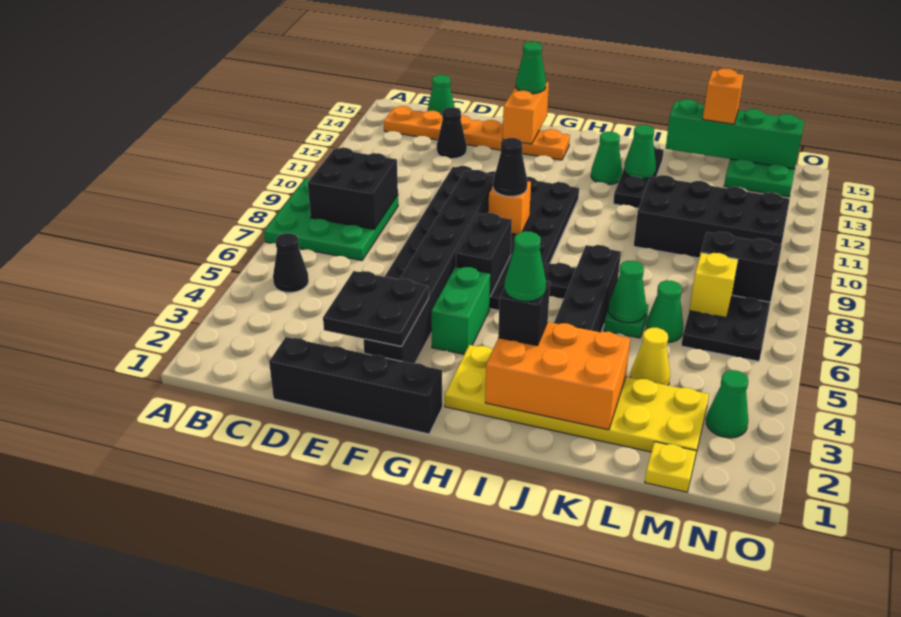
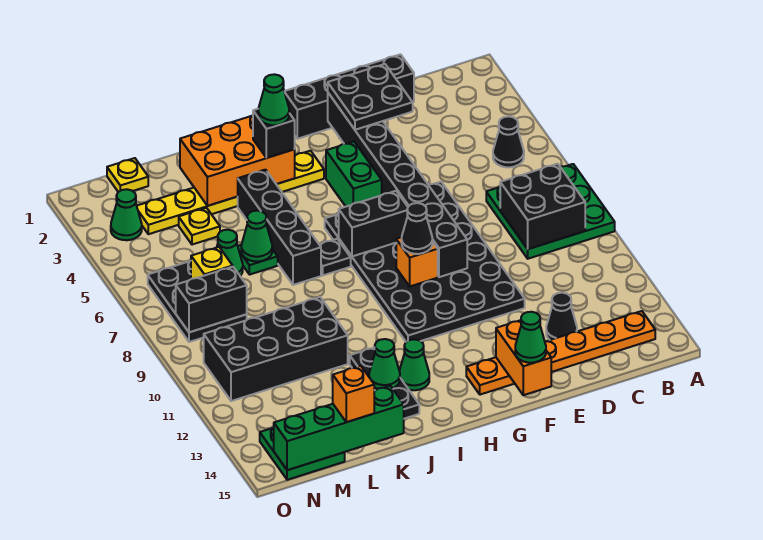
green 1x1 cone [427,75,455,115] -> none
black 1x2 brick [456,213,512,296] -> black 1x2 brick turned to [339,191,408,256]
yellow 2x6 plate [445,345,709,457] -> yellow 1x6 plate [137,151,324,234]
yellow 1x1 cone [630,328,670,385] -> yellow 1x1 plate [179,208,220,245]

